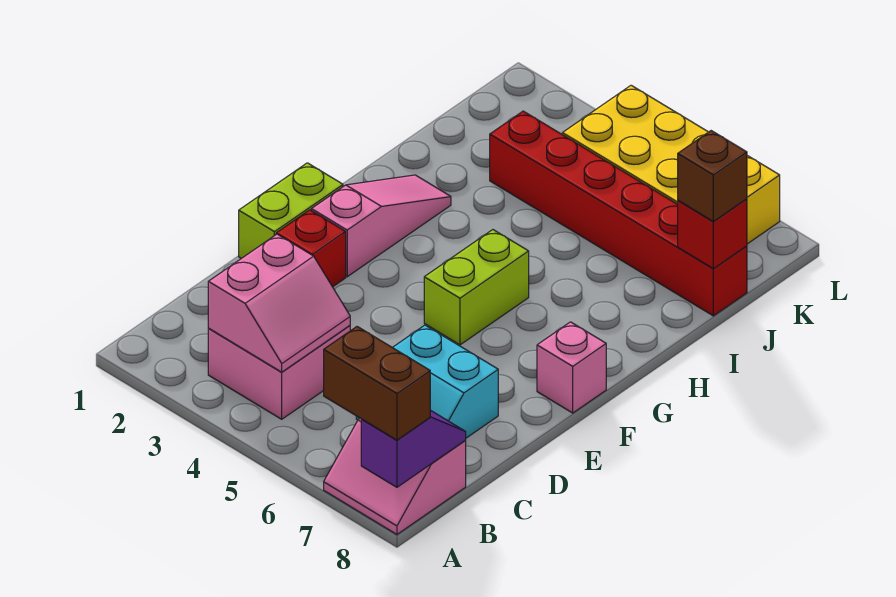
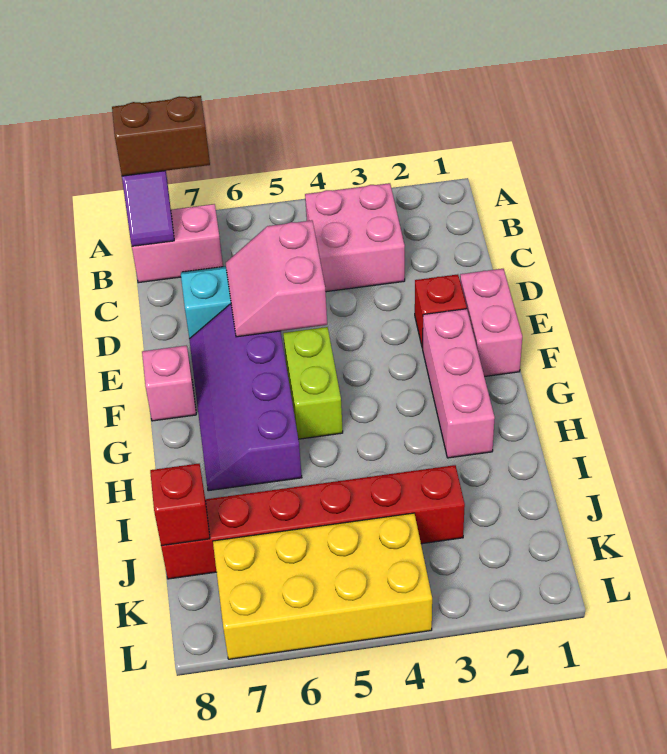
pink 2x2 slope [208,234,350,372] -> pink 2x2 slope moved to [226,220,327,337]
lime 1x2 brick [239,163,343,258] -> pink 1x2 brick [460,269,522,377]
none -> purple 2x4 slope [189,304,302,491]
pink 1x3 slope [311,175,451,277] -> pink 1x3 brick [423,309,495,458]
brown 1x1 brick [678,131,747,222] -> none

